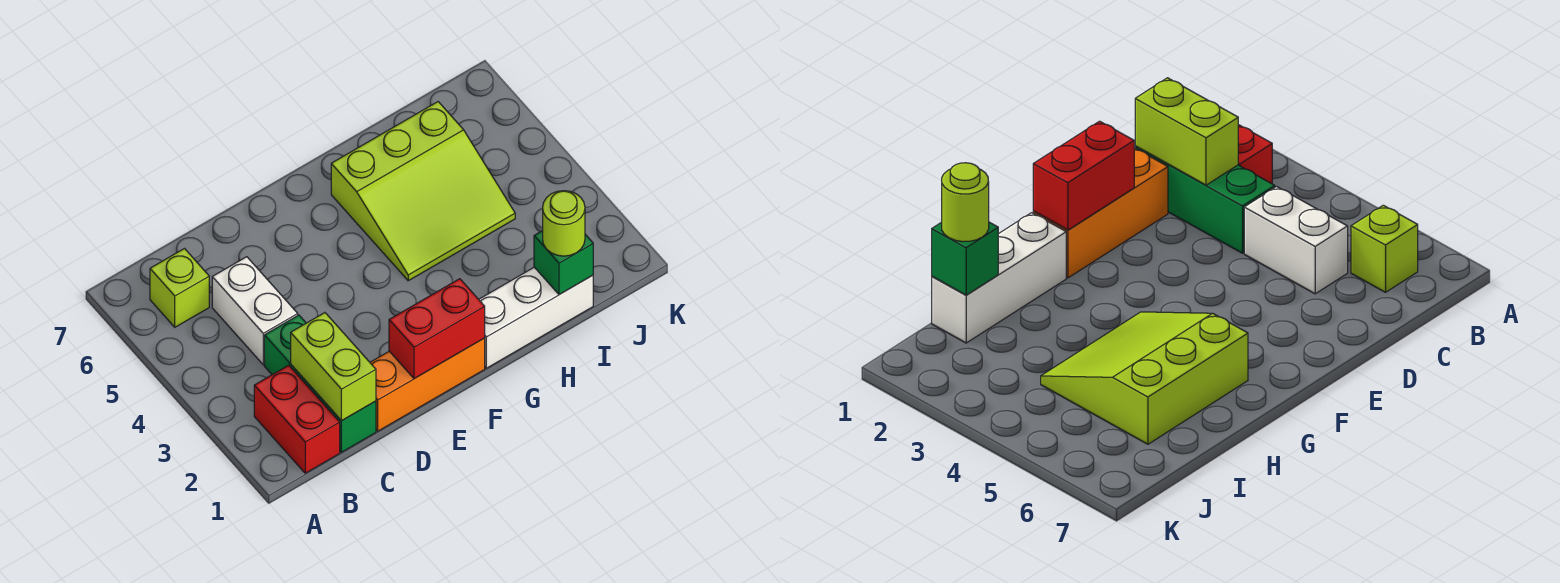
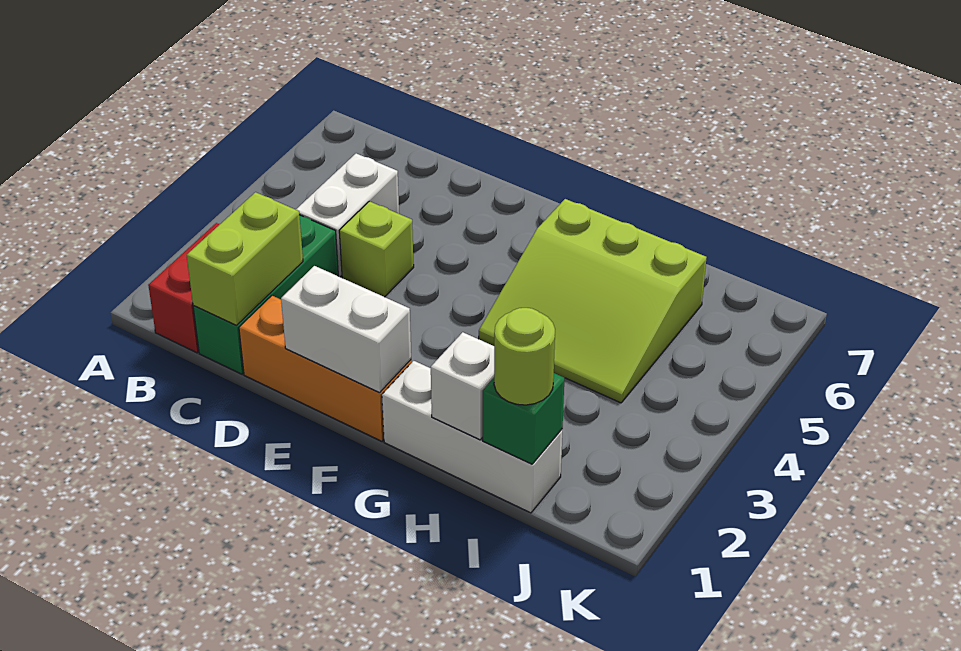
lime 1x1 brick [150,249,209,327] -> lime 1x1 brick moved to [339,201,414,297]
red 1x2 brick [389,279,485,379] -> white 1x2 brick [281,266,411,393]
none -> white 1x1 brick [430,332,494,440]

